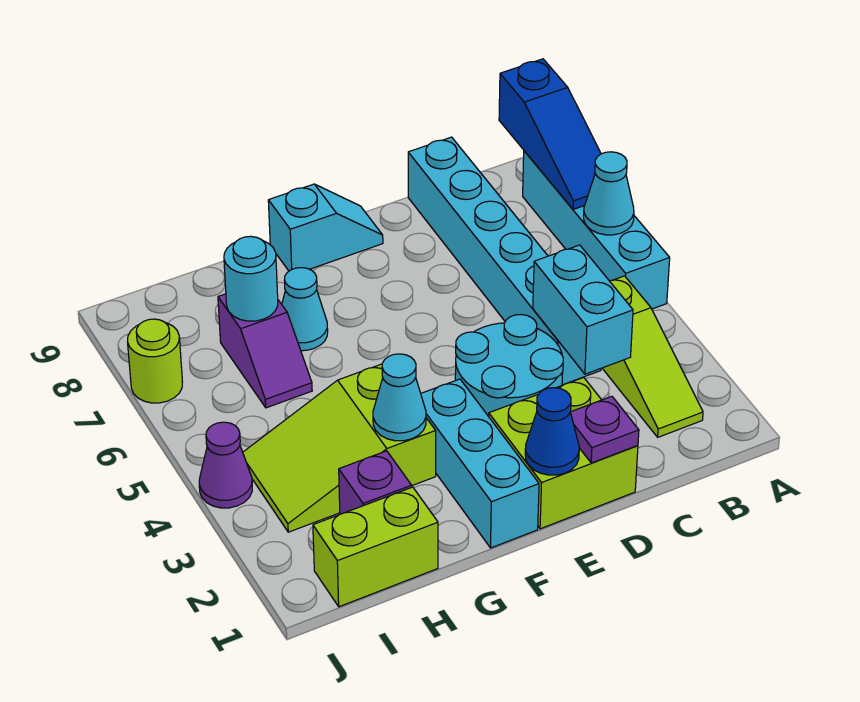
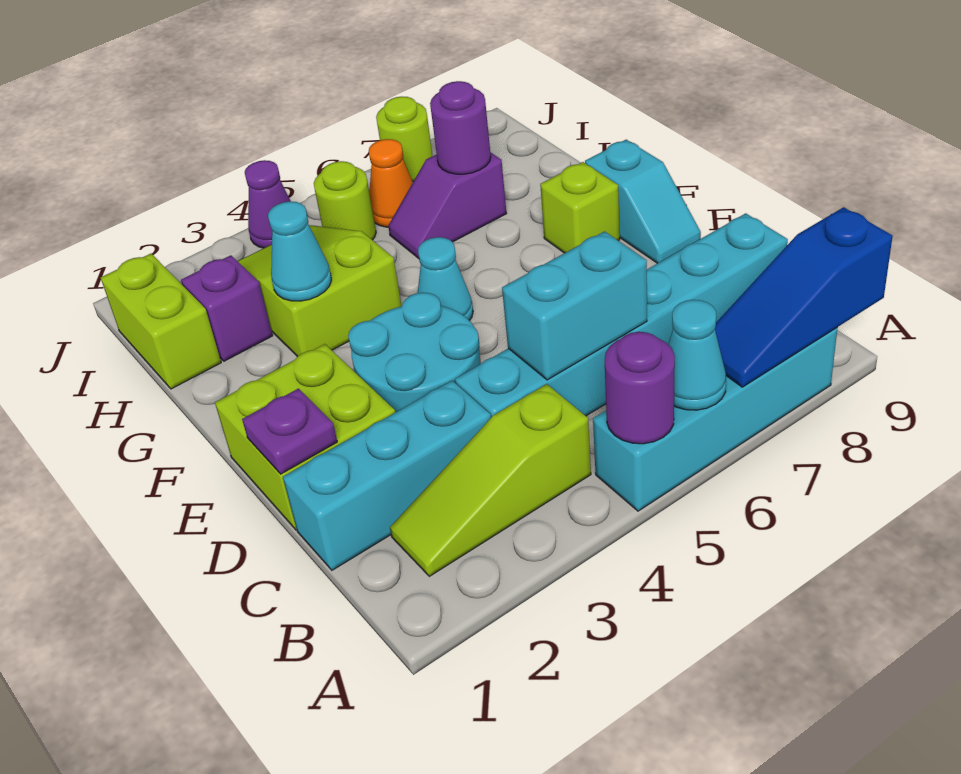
none -> purple 1x1 round brick [605,332,675,444]
cyan 1x2 brick [533,245,633,374] -> cyan 1x2 brick moved to [502,231,647,380]
blue 1x1 cone [525,388,579,475] -> none
cyan 1x3 brick [421,379,539,548] -> cyan 1x3 brick moved to [283,381,491,570]
none -> lime 1x1 brick [540,162,620,253]
cyan 1x1 cone [282,268,328,351] -> cyan 1x1 cone moved to [418,237,473,321]
cyan 1x1 round brick [224,236,278,321] -> purple 1x1 round brick [430,81,491,174]
none -> lime 1x1 round brick [314,161,376,240]
none -> orange 1x1 cone [369,139,413,227]

